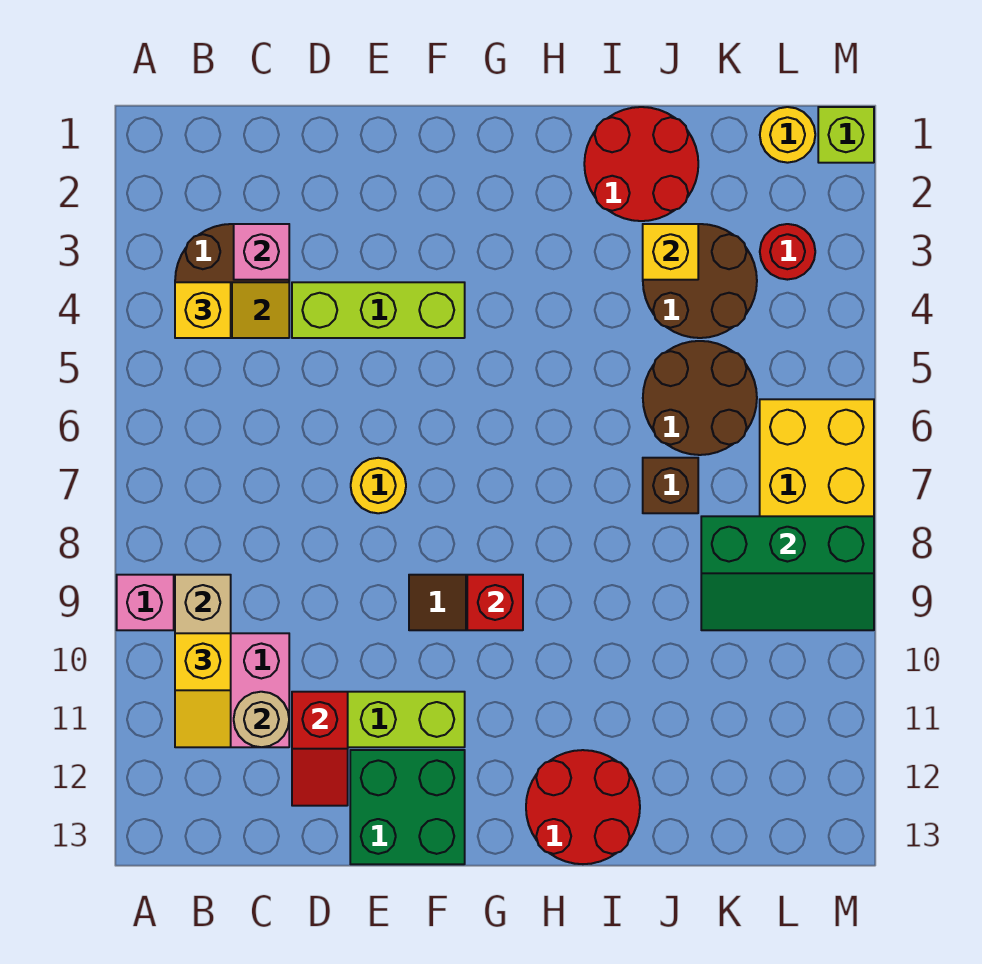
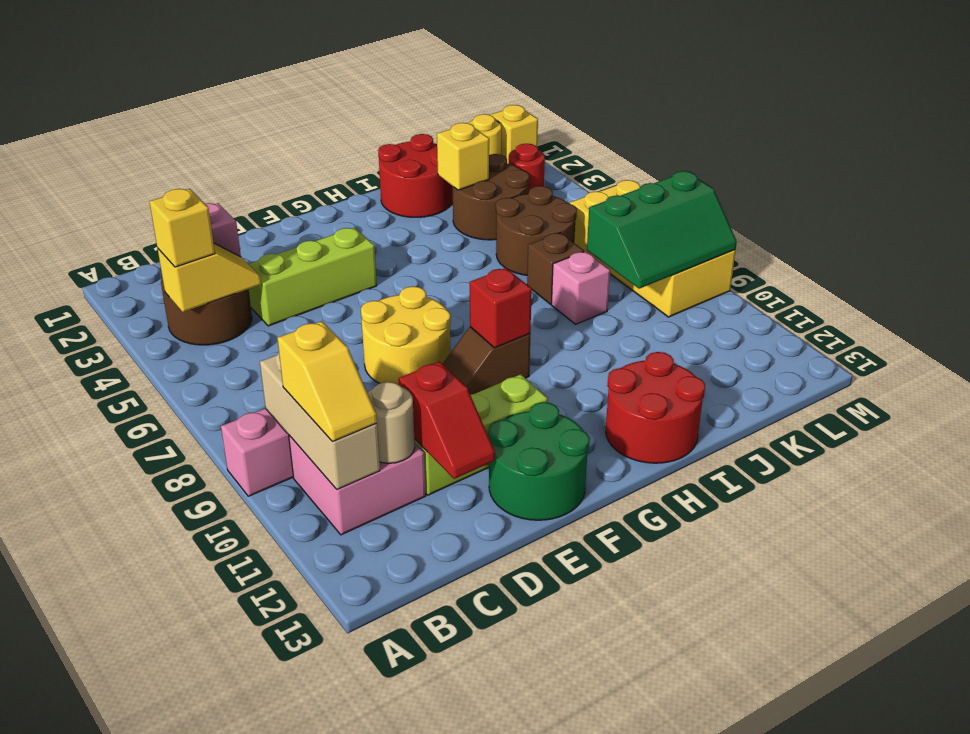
yellow 1x1 round brick [351,458,406,513] -> yellow 2x2 round brick [361,286,451,385]
green 2x2 brick [350,750,465,864] -> green 2x2 round brick [488,402,590,520]
none -> pink 1x1 brick [551,251,610,324]
lime 1x1 brick [818,107,874,163] -> yellow 1x1 brick [491,105,538,164]

